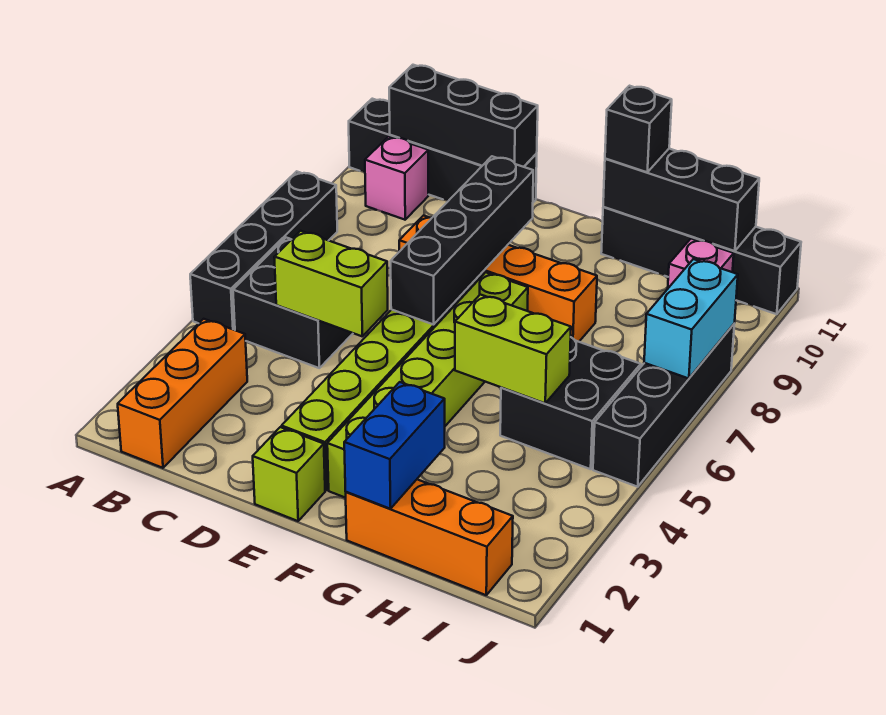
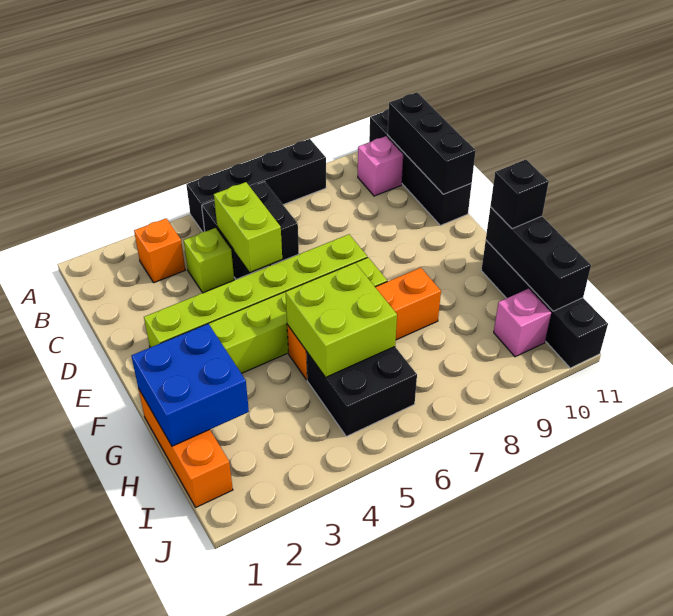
orange 1x3 brick [118,319,247,468] -> orange 1x1 brick [134,218,185,283]
orange 1x4 brick [399,216,597,342] -> orange 1x4 brick turned to [287,268,441,380]
lime 1x1 brick [253,427,325,521] -> lime 1x1 brick moved to [184,228,234,293]
black 1x4 brick [391,156,533,325] -> none
blue 1x2 brick [344,382,445,509] -> blue 2x2 brick [131,324,249,446]
lime 1x2 brick [455,294,571,403] -> lime 2x2 brick [286,263,397,377]
black 1x4 brick [593,324,734,487] -> none
cyan 1x2 brick [644,259,738,379] -> none

